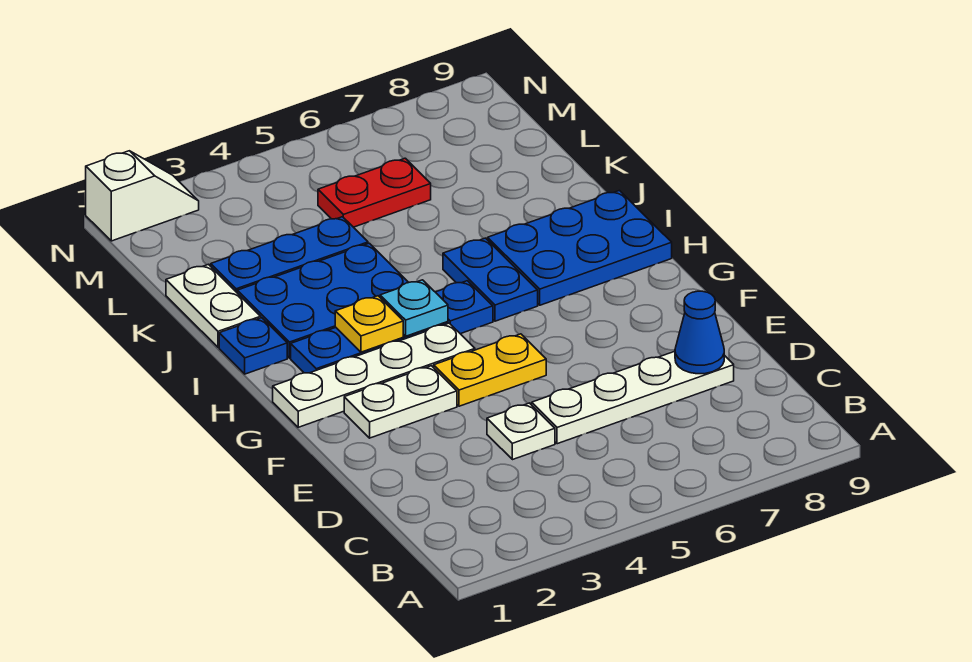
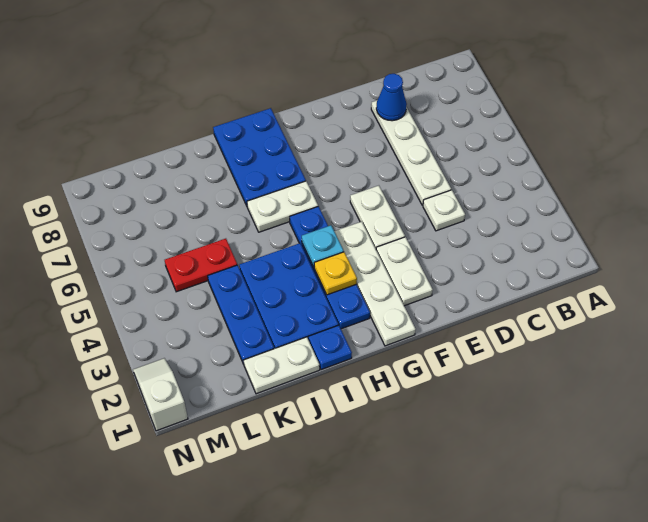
yellow 1x2 plate [434,334,546,406] -> white 1x2 plate [350,186,405,248]
blue 1x2 plate [443,238,538,321] -> white 1x2 plate [247,181,318,232]
red 1x2 plate [318,158,431,227] -> red 1x2 plate turned to [165,239,237,292]

